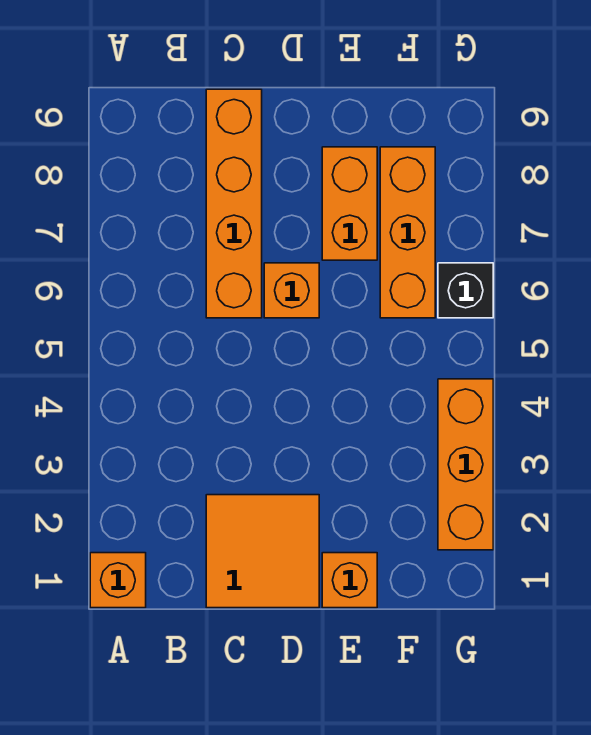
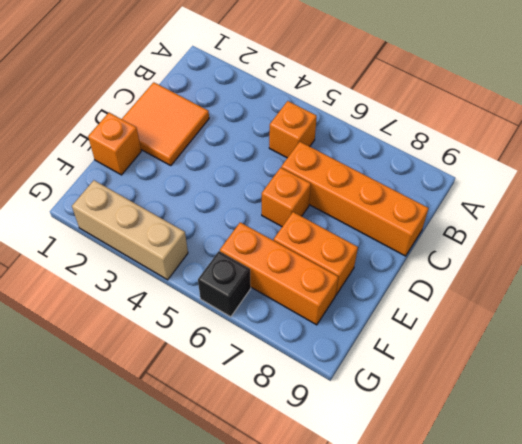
orange 1x1 brick [90,553,146,608] -> orange 1x1 brick moved to [269,101,317,158]
orange 1x3 brick [438,379,493,550] -> tan 1x3 brick [72,180,188,280]

